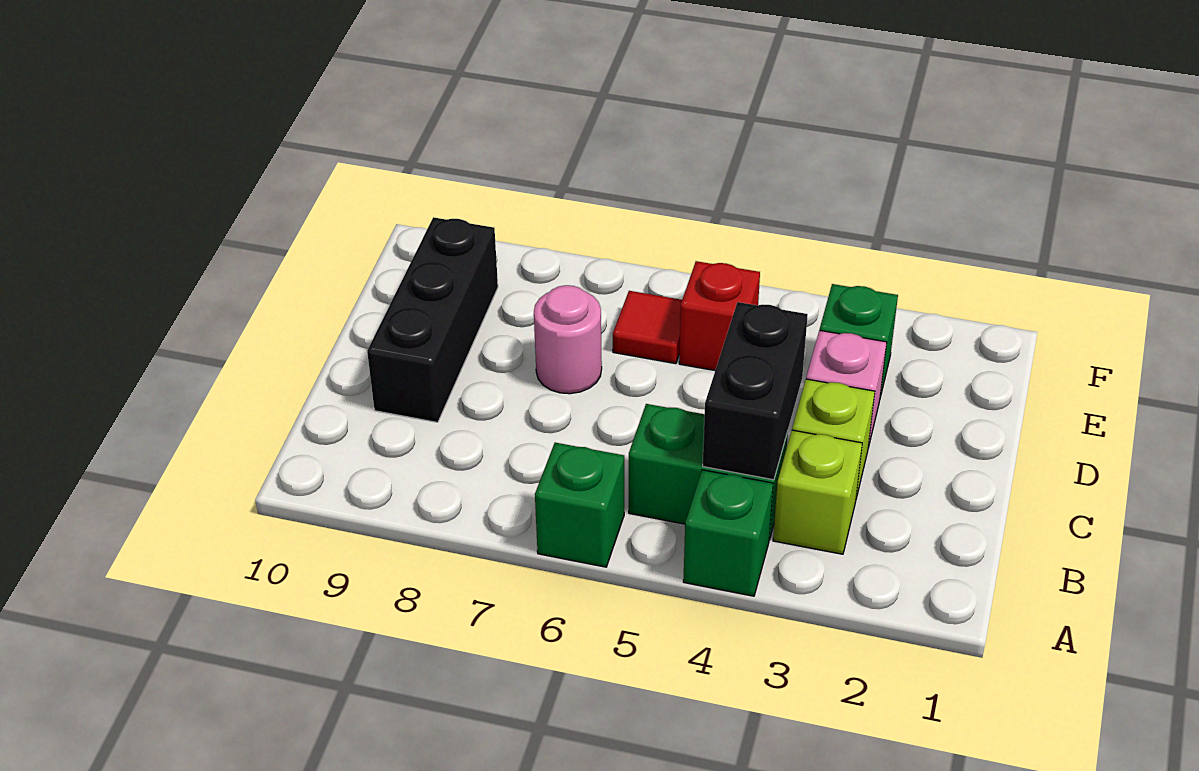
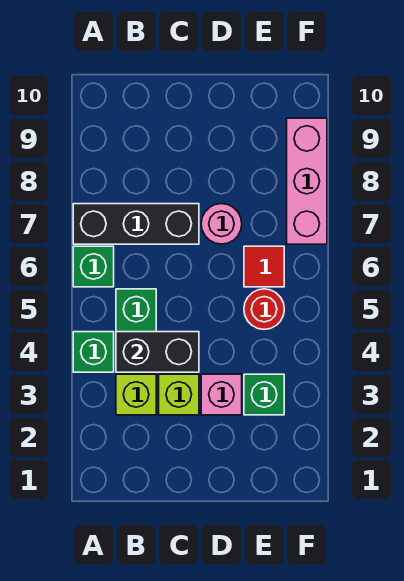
black 1x3 brick [367,217,498,422] -> black 1x3 brick moved to [73,204,199,244]
red 1x1 brick [679,261,760,370] -> red 1x1 round brick [244,289,284,329]
none -> pink 1x3 brick [287,118,327,244]

